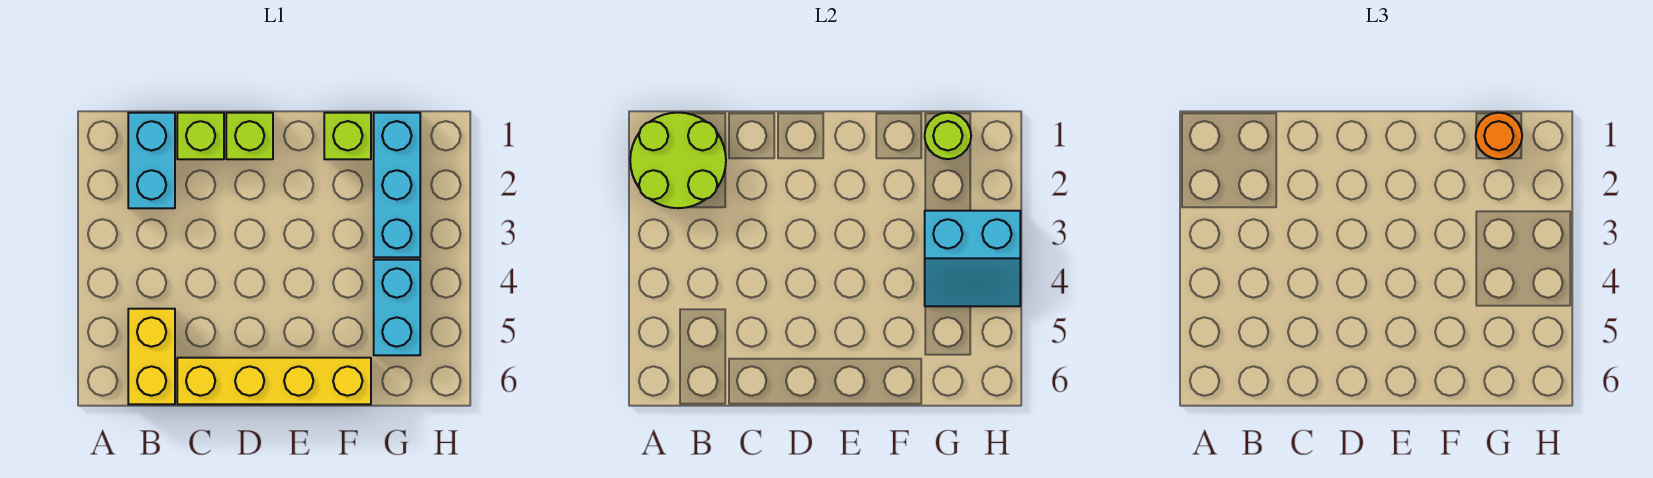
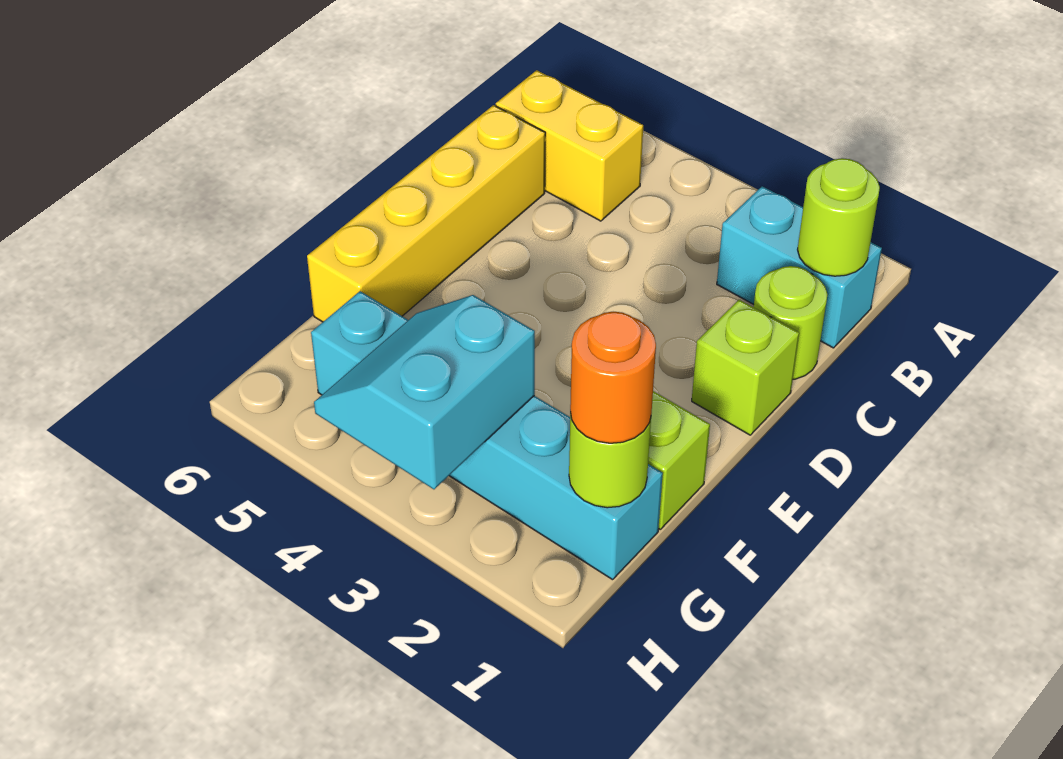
lime 2x2 round brick [630,113,726,208] -> lime 1x1 round brick [798,158,880,276]
lime 1x1 brick [177,113,224,159] -> lime 1x1 round brick [754,266,828,379]

